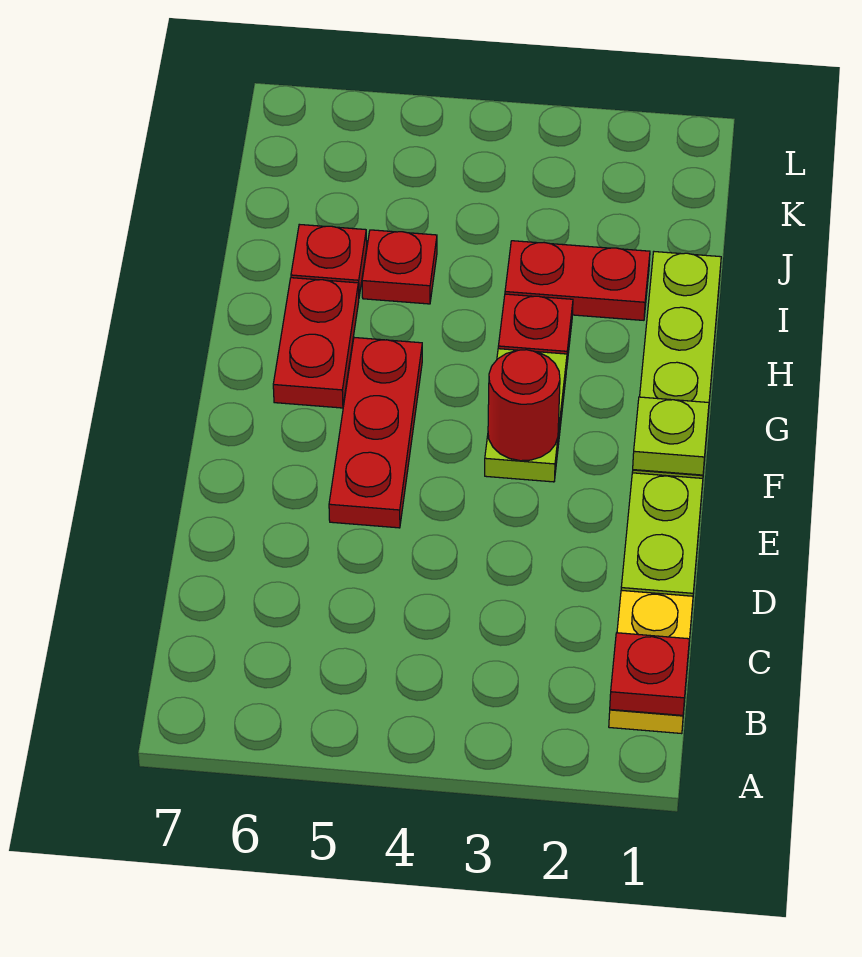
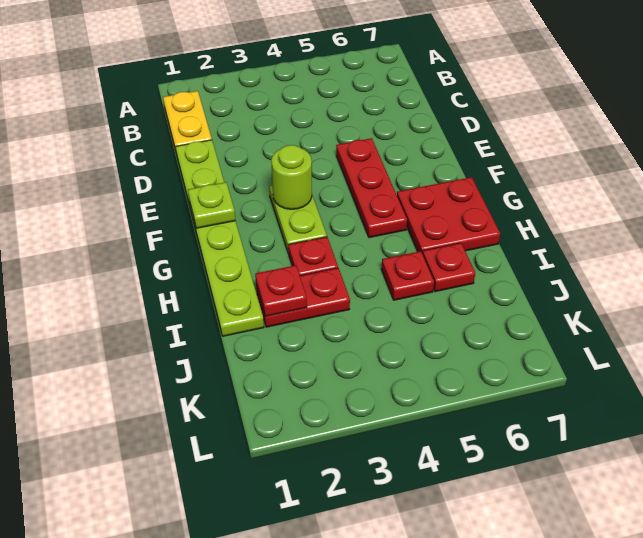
red 1x1 plate [610,633,689,715] -> red 1x1 plate moved to [255,265,307,316]
red 1x1 round brick [488,350,560,461] -> lime 1x1 round brick [271,145,312,209]
red 1x2 plate [273,278,359,408] -> red 2x2 plate [397,177,500,254]

